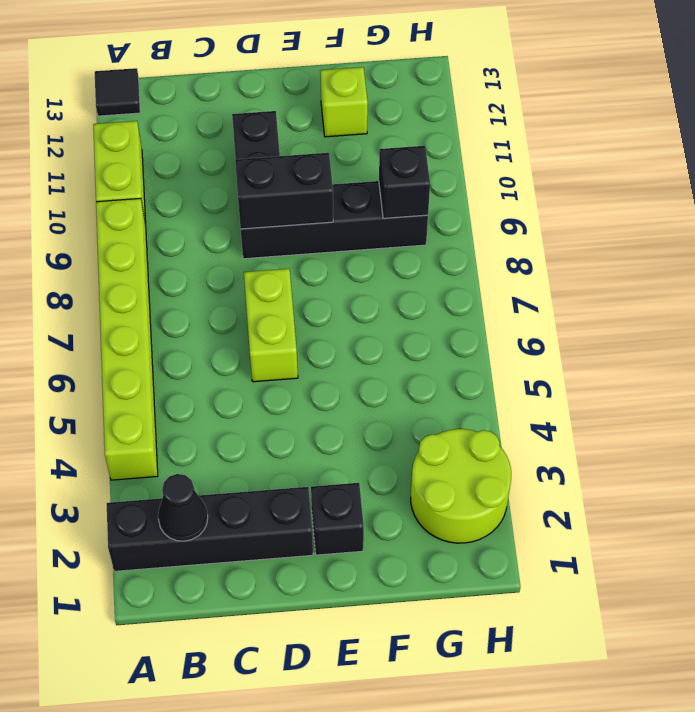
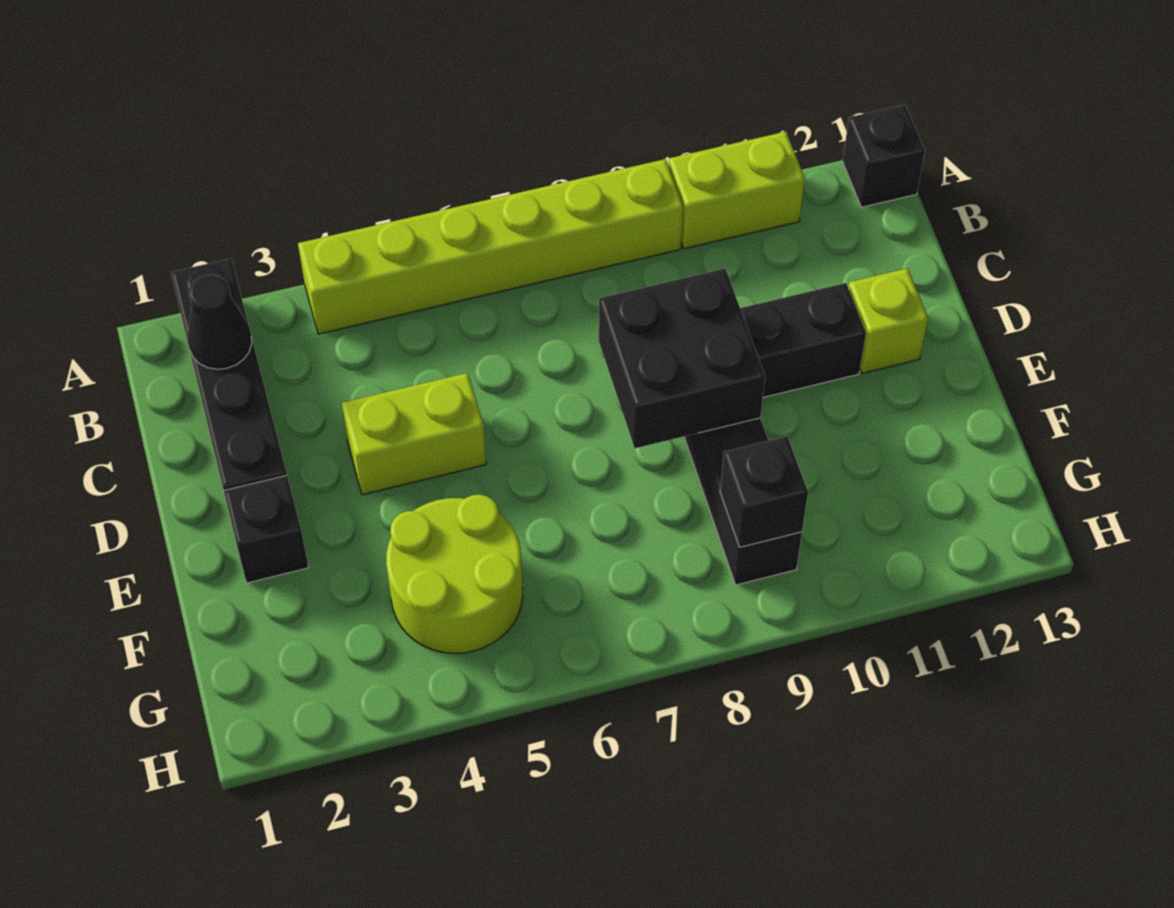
black 1x1 tile [95,68,140,116] -> black 1x1 brick [843,104,925,207]
lime 1x2 brick [244,269,298,382] -> lime 1x2 brick moved to [341,373,486,495]
black 1x2 brick [235,153,333,229] -> black 2x2 brick [599,269,765,448]
lime 1x1 brick [320,67,368,137] -> lime 1x1 brick moved to [848,268,928,373]
lime 2x2 round brick [411,429,511,543] -> lime 2x2 round brick moved to [386,494,523,653]

